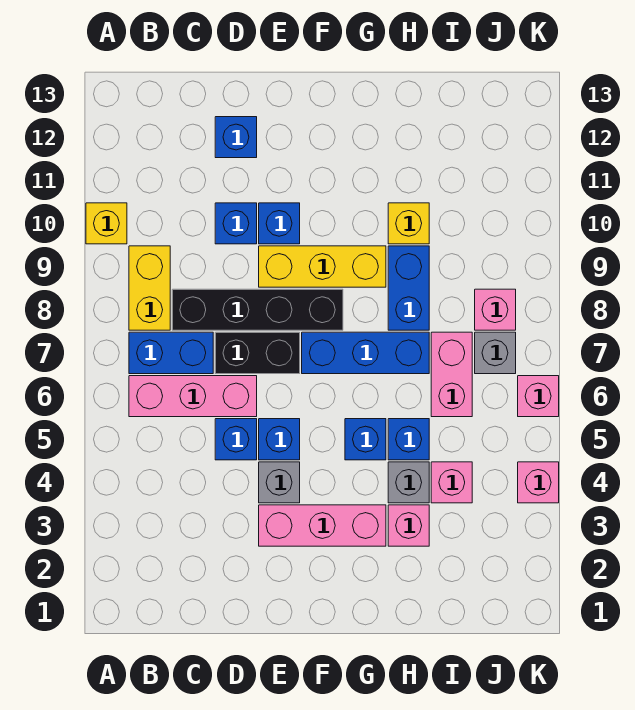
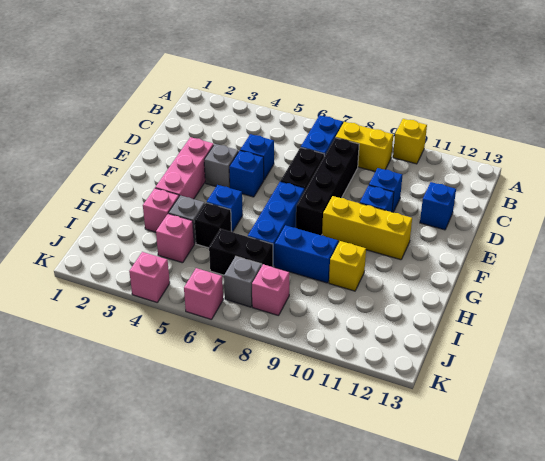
pink 1x3 brick [129,376,257,417] -> none
yellow 1x3 brick [259,246,386,287] -> yellow 1x3 brick turned to [322,196,412,260]
blue 1x1 brick [388,419,429,460] -> black 1x1 brick [195,203,232,248]
pink 1x2 brick [431,332,472,417] -> black 1x2 brick [209,229,273,275]

